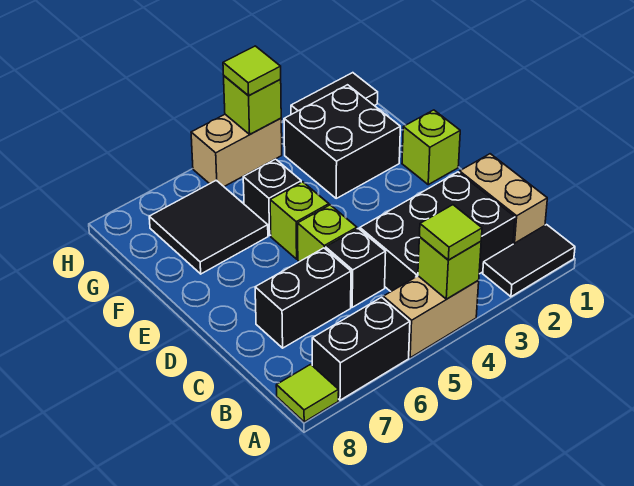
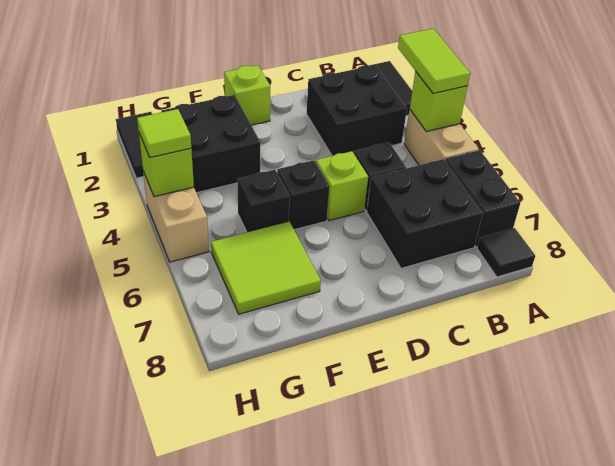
lime 1x1 tile [420,205,482,260] -> lime 1x2 tile [398,29,470,94]
lime 1x1 tile [276,364,339,422] -> black 1x1 tile [477,228,535,277]
tan 1x2 brick [460,154,547,244] -> none
black 2x3 brick [360,172,515,291] -> black 2x2 brick [307,65,407,156]
black 1x2 brick [255,248,351,348] -> black 2x2 brick [367,159,483,268]
lime 1x1 brick [270,182,329,259] -> black 1x1 brick [277,160,330,230]
black 2x2 tile [149,180,268,274] -> lime 2x2 tile [211,222,321,314]

